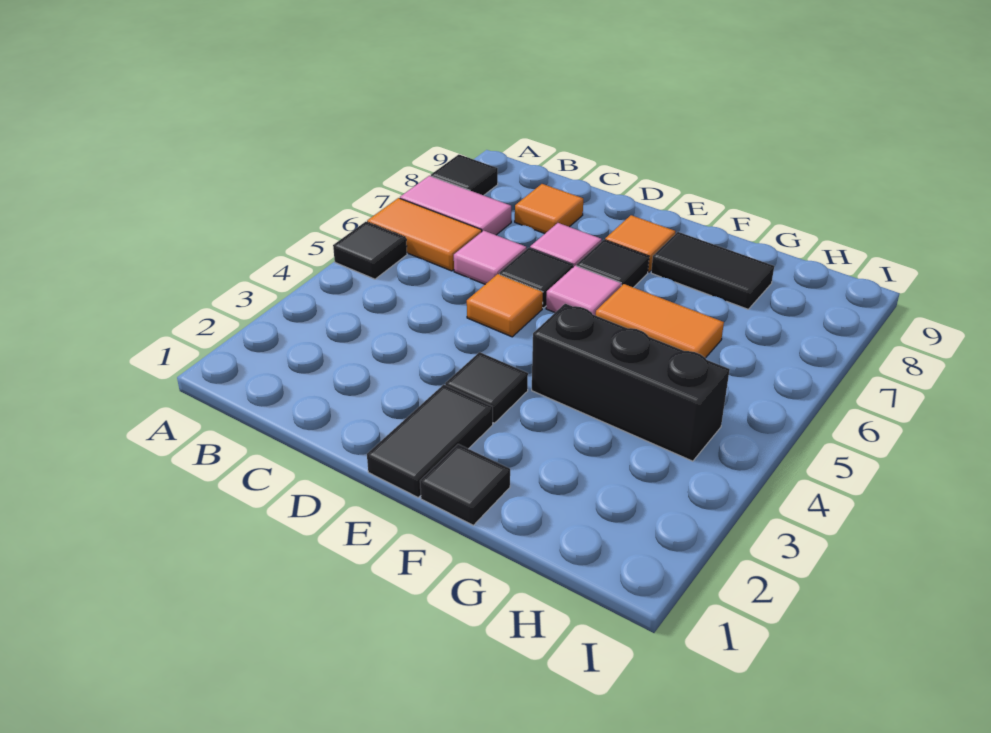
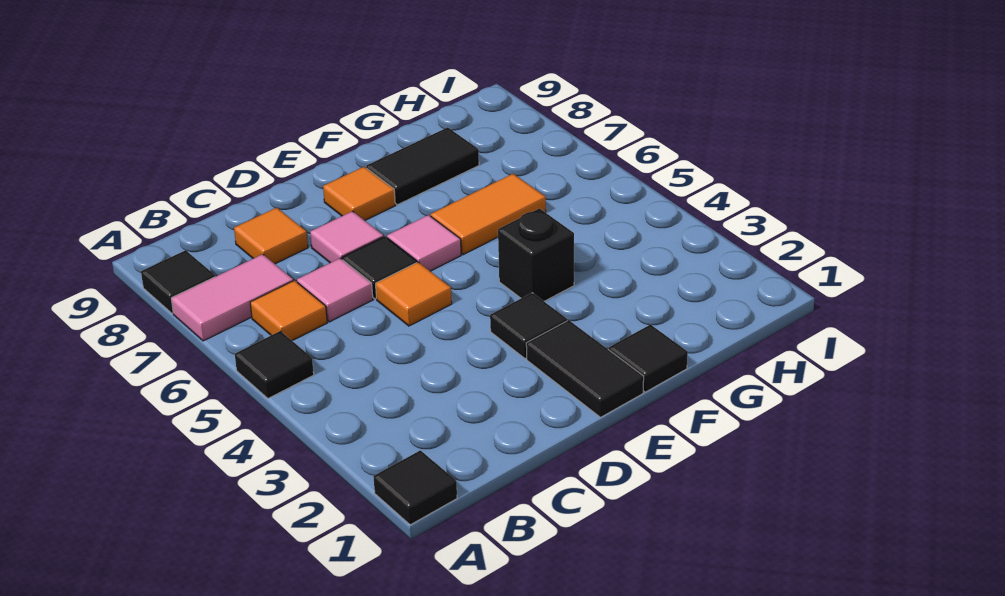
orange 1x2 tile [367,198,482,271] -> orange 1x1 tile [250,281,327,341]
black 1x1 tile [577,240,649,288] -> black 1x1 tile moved to [373,450,457,525]
black 1x3 brick [532,304,730,461] -> black 1x1 brick [498,208,574,301]

